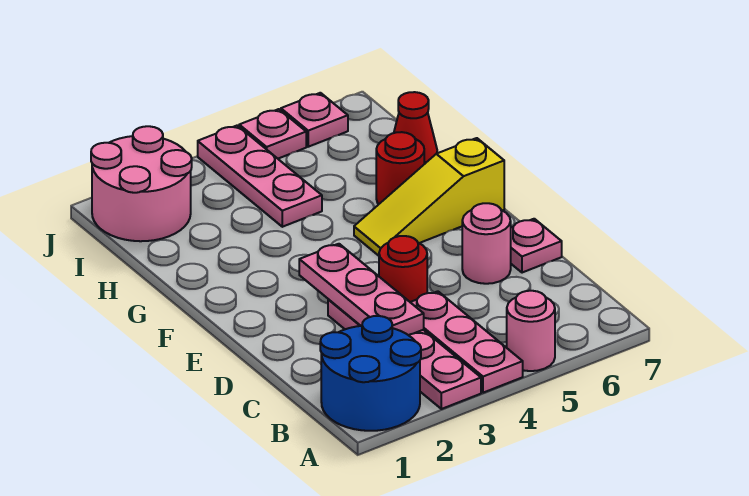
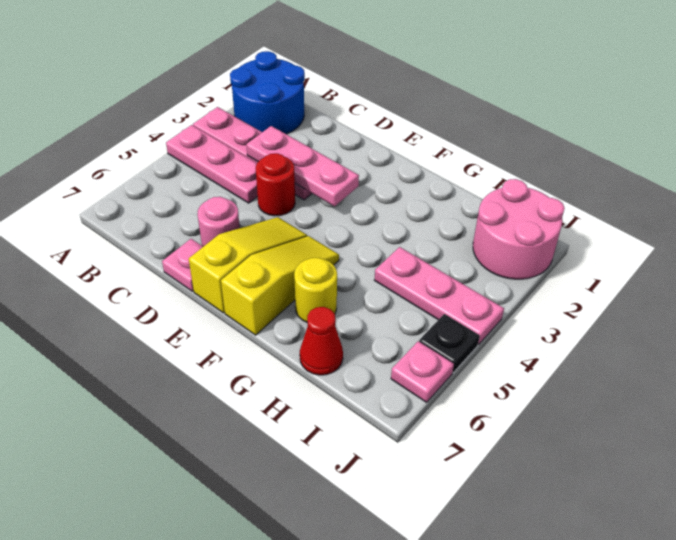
pink 1x1 round brick [507,291,555,371] -> none
none -> yellow 1x3 slope [189,217,307,313]
red 1x1 round brick [376,132,424,204] -> yellow 1x1 round brick [294,258,337,322]
pink 1x1 plate [239,109,306,159] -> black 1x1 plate [419,314,480,372]

